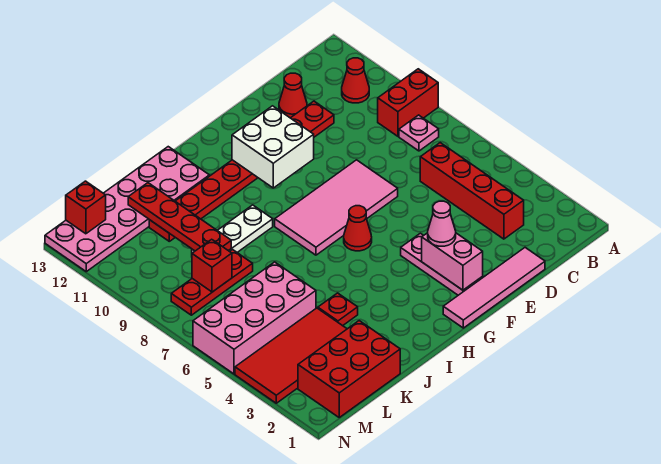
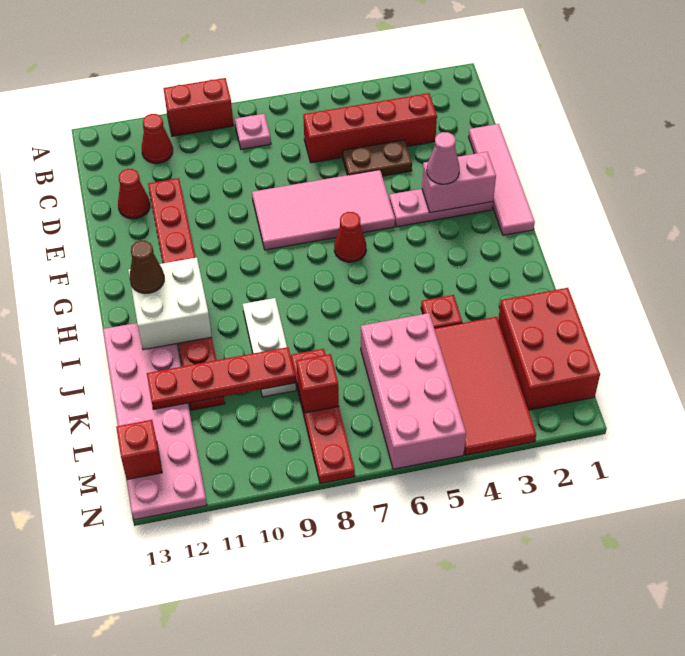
red 1x2 brick [378,69,438,136] -> red 1x2 brick turned to [163,78,234,136]
none -> brown 1x2 plate [343,140,412,176]
pink 2x4 tile [275,160,398,255] -> pink 2x4 tile turned to [252,170,395,250]
white 2x2 brick [232,106,314,188] -> white 2x2 brick moved to [128,258,212,350]
none -> brown 1x1 cone [130,241,164,294]
red 1x3 plate [171,250,253,315] -> red 1x4 plate [291,349,355,483]

